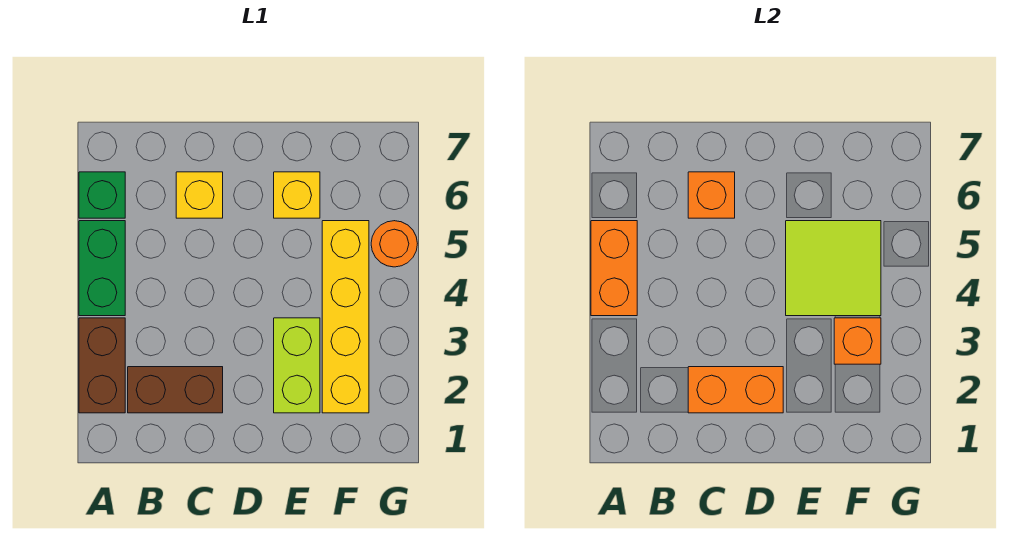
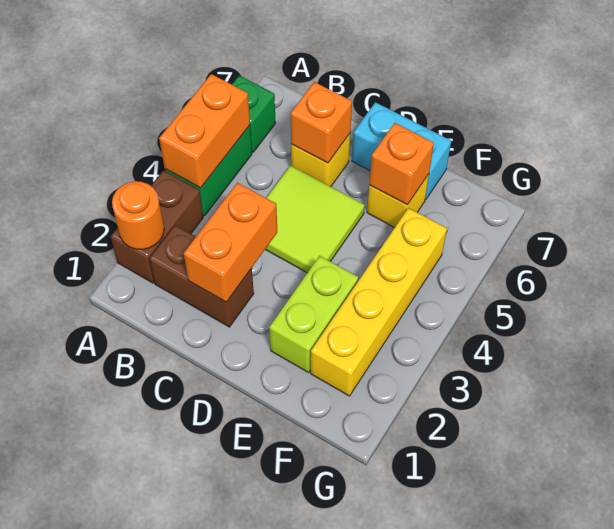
orange 1x2 brick [688,367,783,413] -> orange 1x2 brick turned to [184,183,277,302]
none -> cyan 1x2 brick [352,102,451,200]
lime 2x2 tile [786,221,881,316] -> lime 2x2 tile moved to [265,166,365,273]
orange 1x1 brick [834,318,881,364] -> orange 1x1 brick moved to [369,123,434,205]
orange 1x1 round brick [371,221,417,267] -> orange 1x1 round brick moved to [112,181,164,250]

